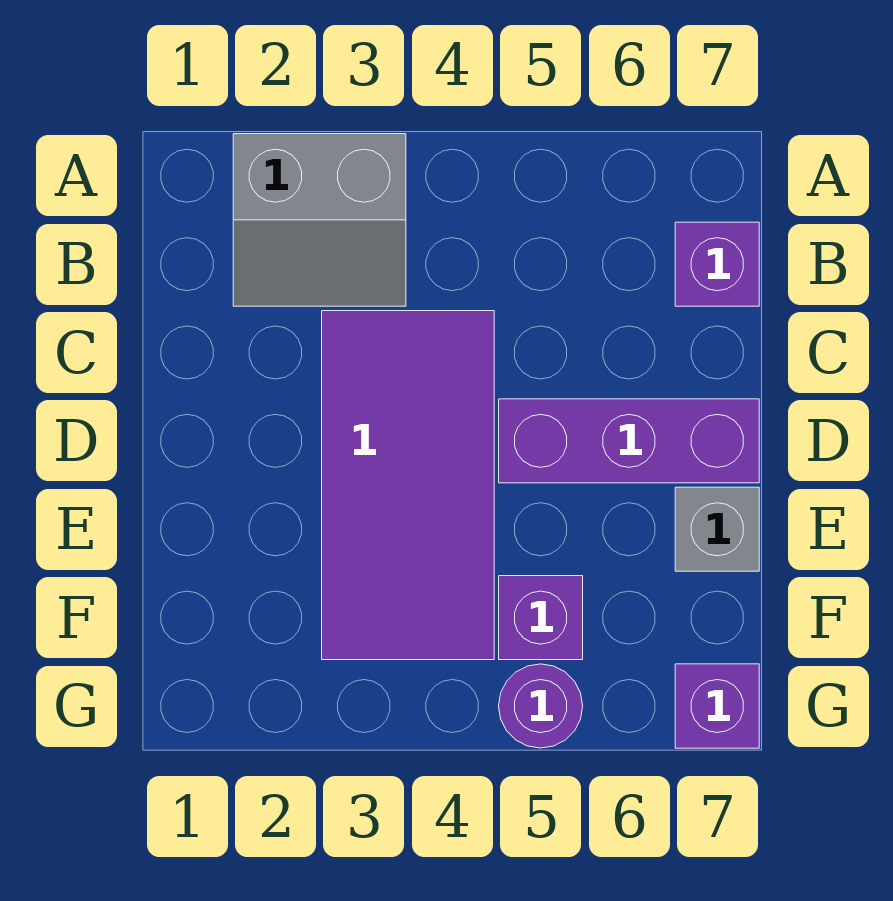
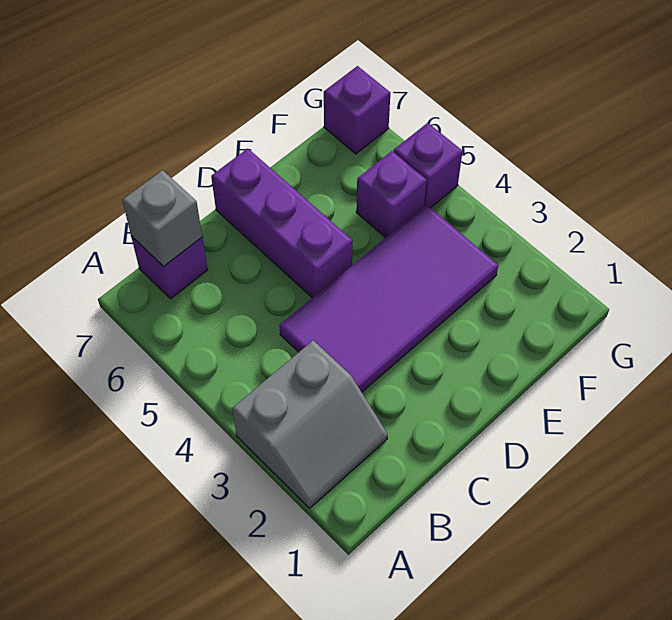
grey 2x2 slope [233,134,406,306] -> grey 2x2 slope turned to [232,340,388,508]
grey 1x1 brick [675,487,759,571] -> grey 1x1 brick moved to [122,170,202,266]
purple 1x1 round brick [499,664,583,748] -> purple 1x1 brick [394,123,462,208]

